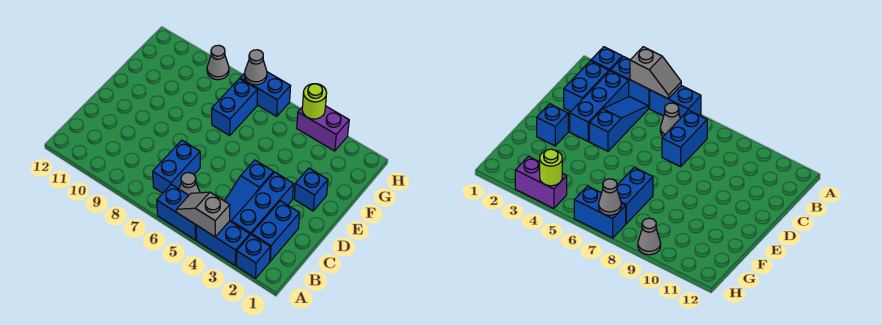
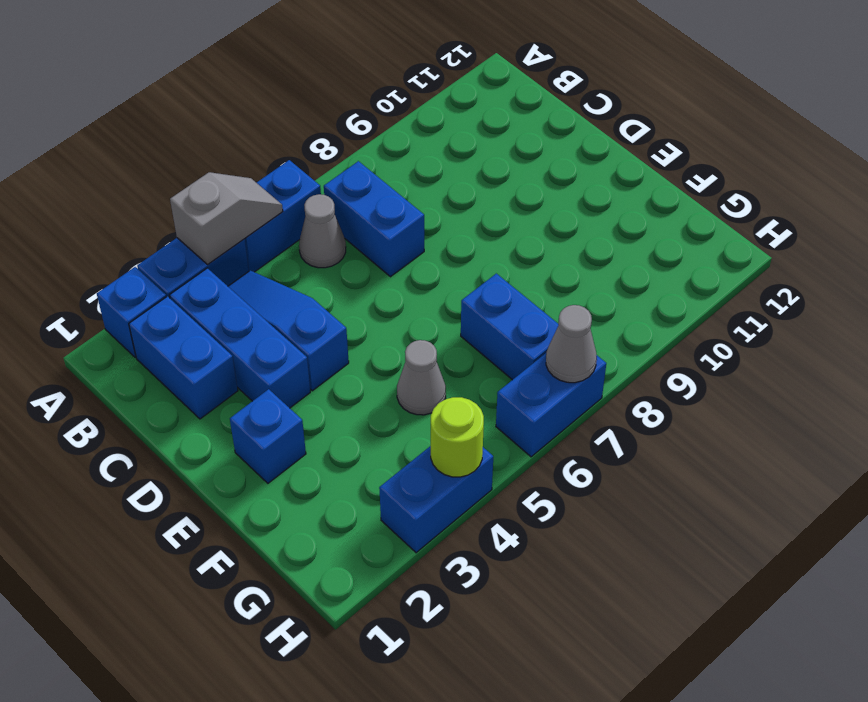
purple 1x2 brick [297,106,349,151] -> blue 1x2 brick [379,446,493,553]
grey 1x1 cone [207,45,229,80] -> grey 1x1 cone moved to [397,340,446,415]

